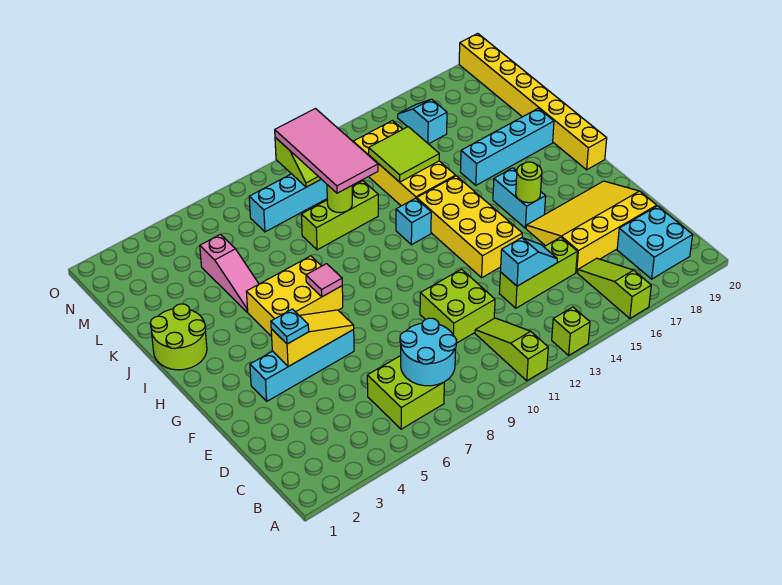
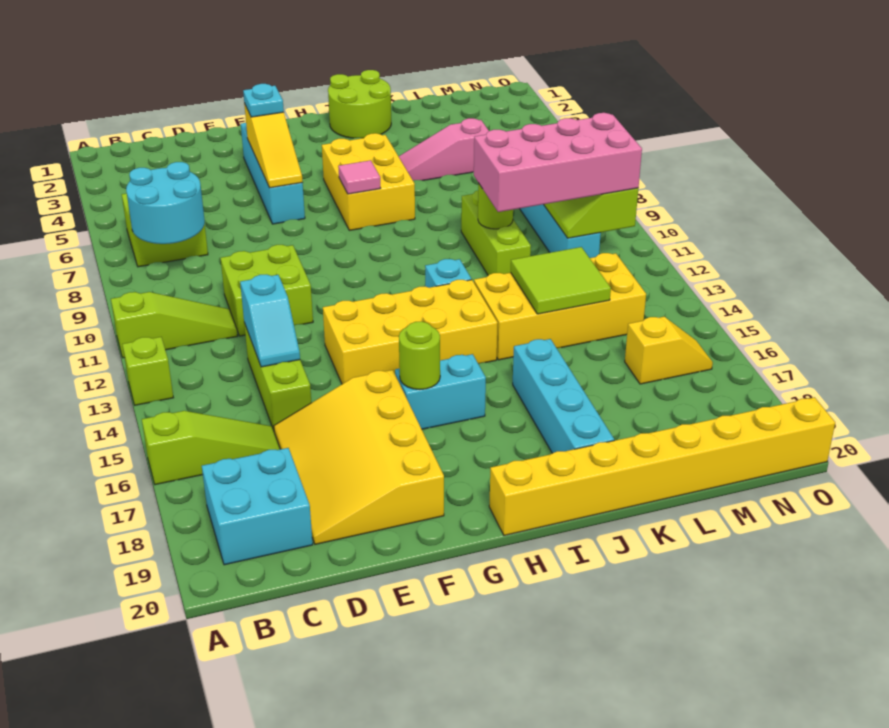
yellow 3x4 slope [526,181,657,272] -> yellow 3x4 slope turned to [274,370,444,544]
pink 2x4 tile [275,109,378,193] -> pink 2x4 brick [474,113,642,212]
cyan 1x2 slope [398,99,447,144] -> yellow 1x2 slope [625,317,713,384]

